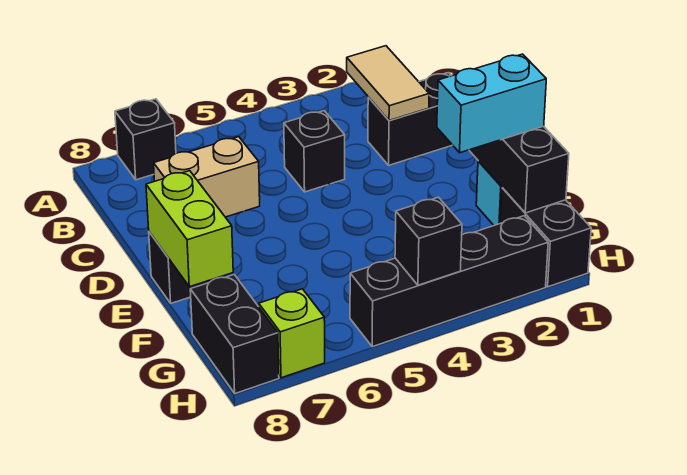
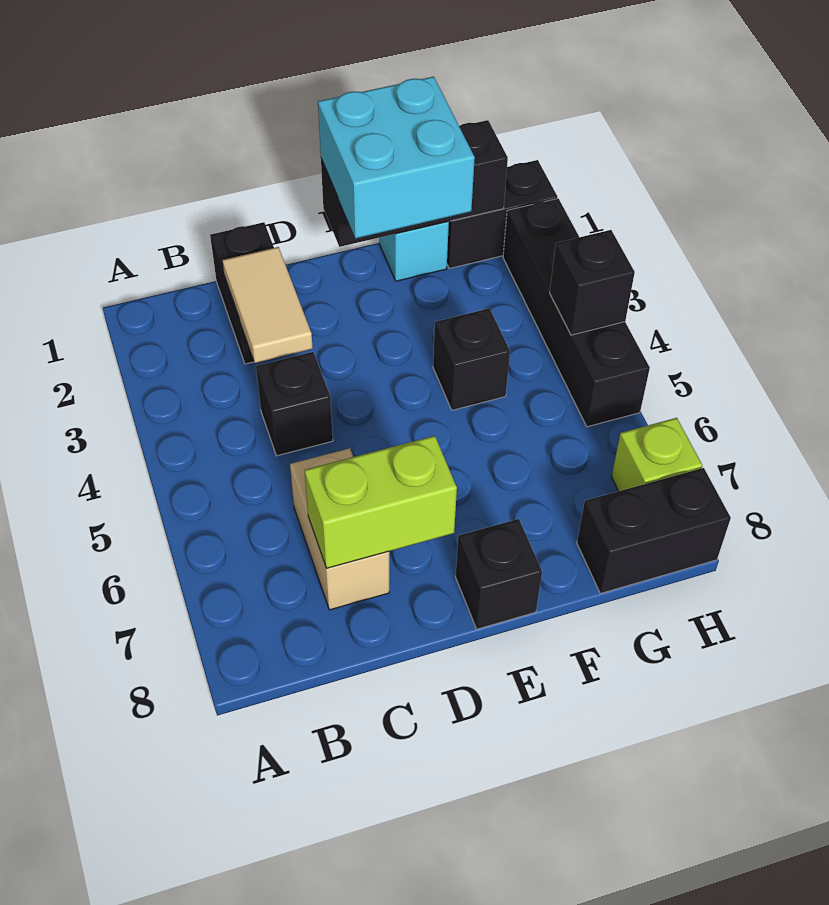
black 1x1 brick [115,99,176,180] -> black 1x1 brick moved to [433,308,510,410]
tan 1x2 tile [347,46,429,120] -> tan 1x2 tile turned to [223,247,313,363]
lime 1x2 brick [146,171,233,287] -> lime 1x2 brick moved to [305,436,457,568]
cyan 1x2 brick [437,54,546,153] -> cyan 2x2 brick [318,77,475,238]

